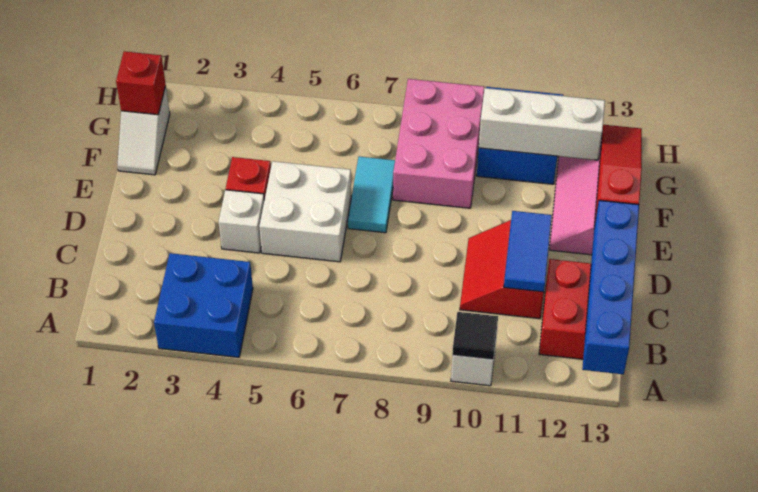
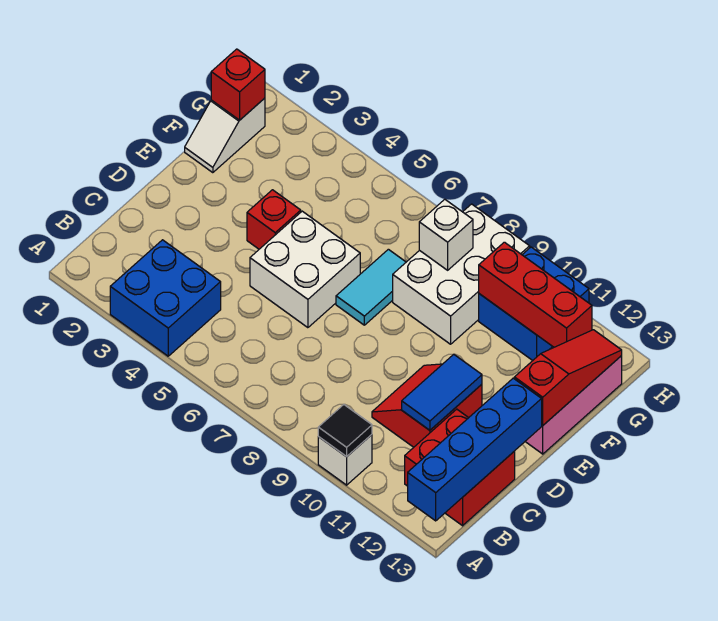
white 1x1 brick [219,190,264,253] -> white 1x1 brick moved to [419,199,473,270]
pink 2x3 brick [393,79,484,208] -> white 2x3 brick [393,204,530,344]
white 1x3 brick [479,88,605,160] -> red 1x3 brick [479,242,592,347]

